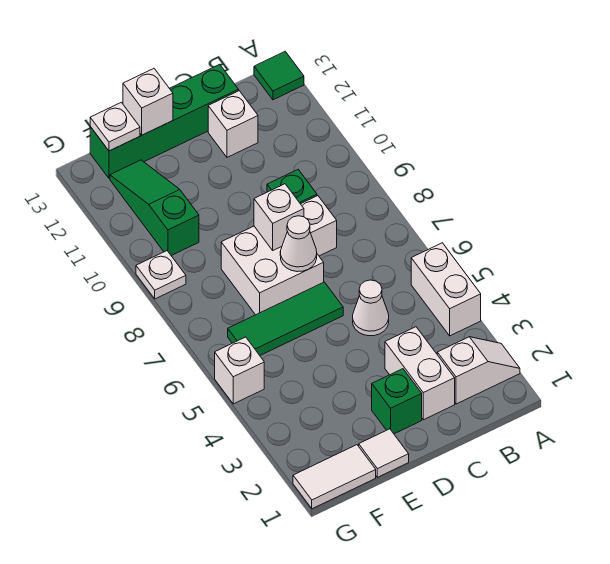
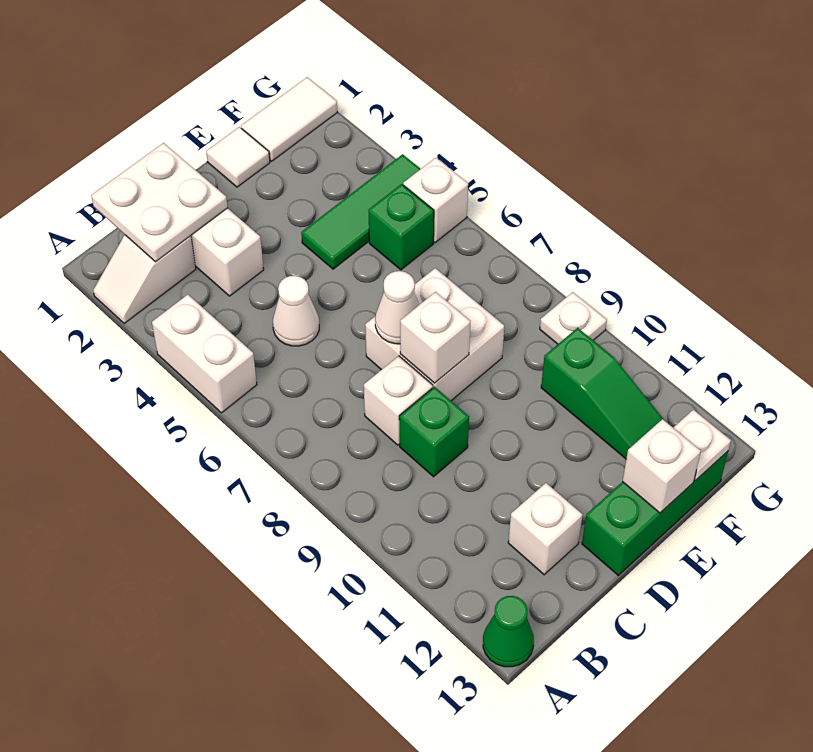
green 1x1 tile [254,52,304,100] -> green 1x1 cone [483,596,534,667]
none -> white 2x2 plate [91,143,228,262]
green 1x4 brick [90,64,239,178] -> green 1x3 brick [582,451,728,575]
green 1x1 brick [372,369,422,434] -> green 1x1 brick moved to [368,184,434,270]
green 1x3 tile [228,282,343,355] -> green 1x3 tile moved to [301,154,420,269]

